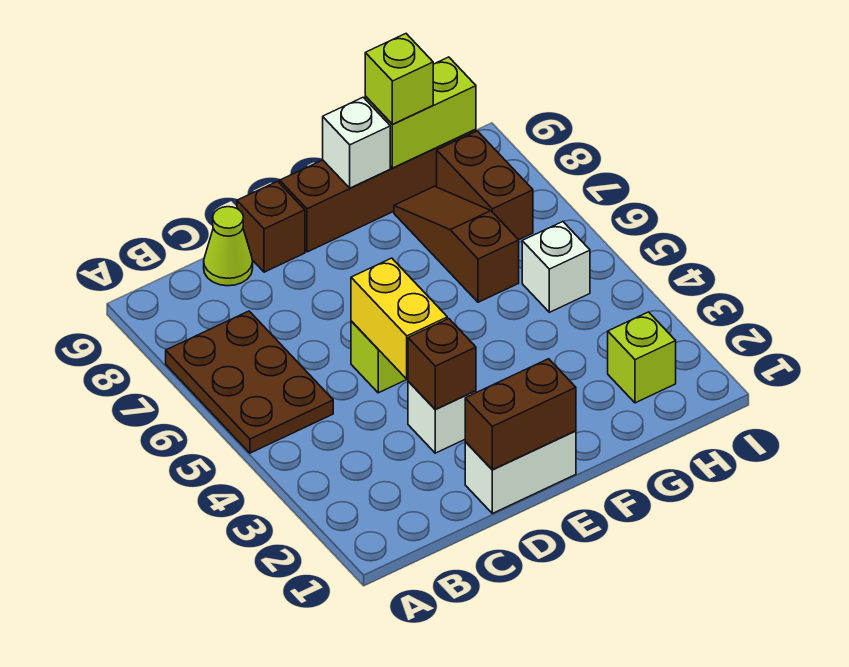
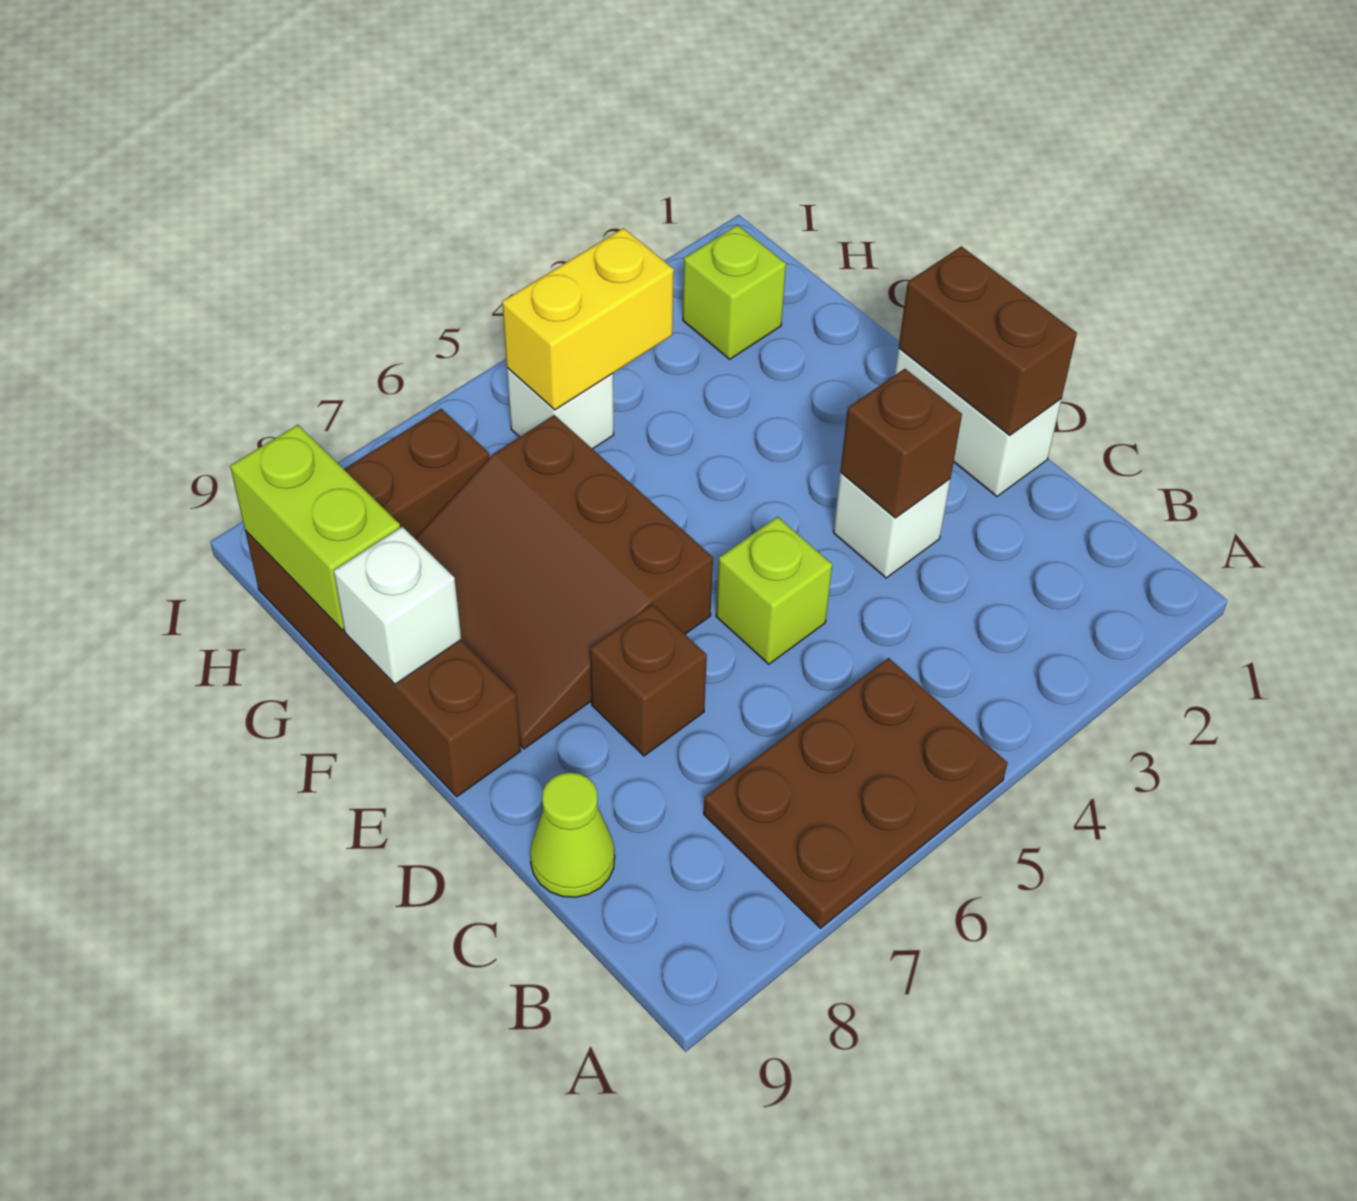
yellow 1x2 brick [351,258,447,379] -> yellow 1x2 brick moved to [502,228,674,410]
brown 1x1 brick [237,181,305,272] -> brown 1x1 brick moved to [590,604,707,756]
brown 1x3 slope [394,186,519,302] -> brown 3x3 slope [415,415,713,749]
lime 1x1 brick [365,34,433,124] -> none

